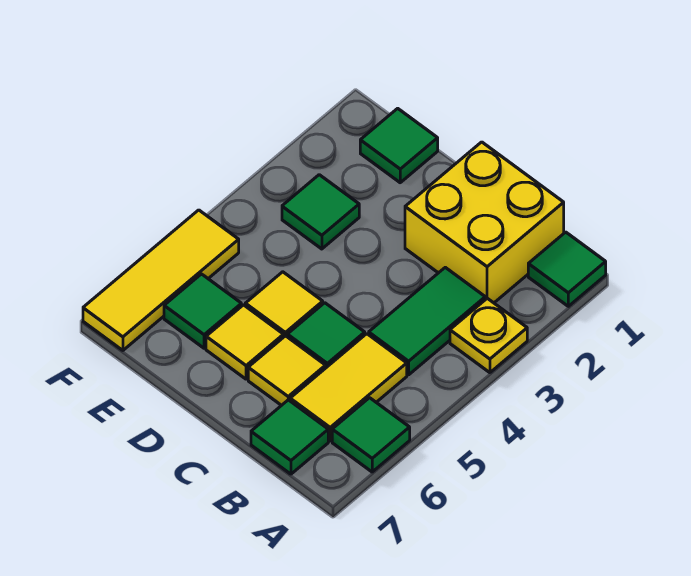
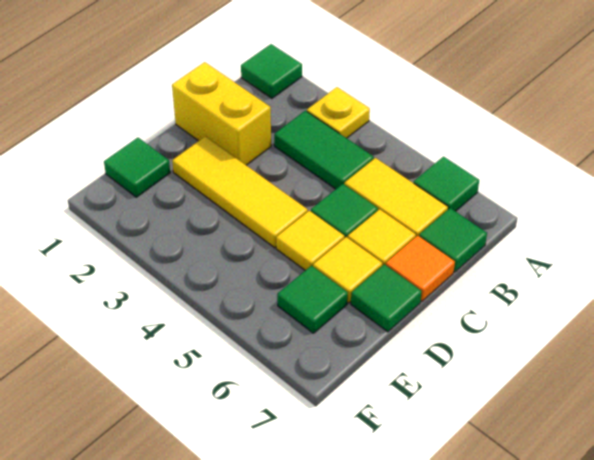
yellow 2x2 brick [405,142,564,303] -> yellow 1x2 brick [172,62,271,165]
none -> orange 1x1 tile [386,236,455,301]
green 1x1 tile [282,175,359,249] -> green 1x1 tile moved to [351,264,422,332]
yellow 1x3 tile [83,210,239,350] -> yellow 1x3 tile moved to [172,136,308,248]

